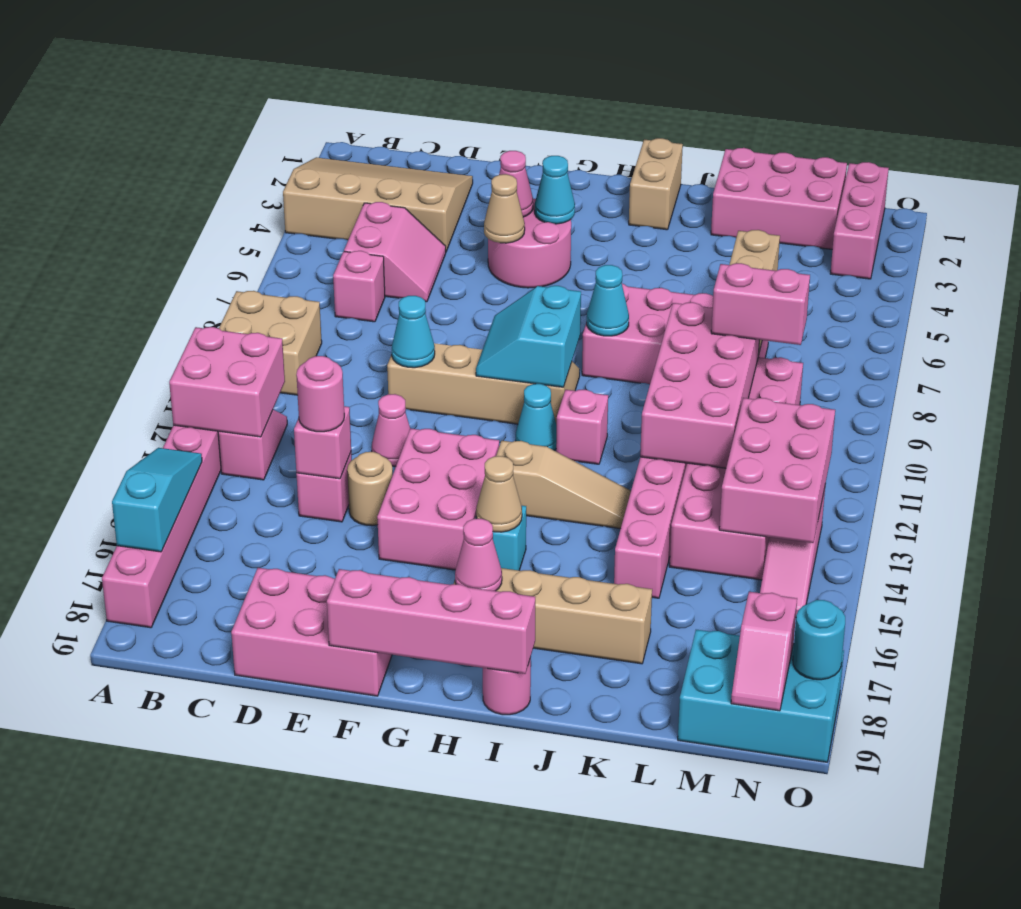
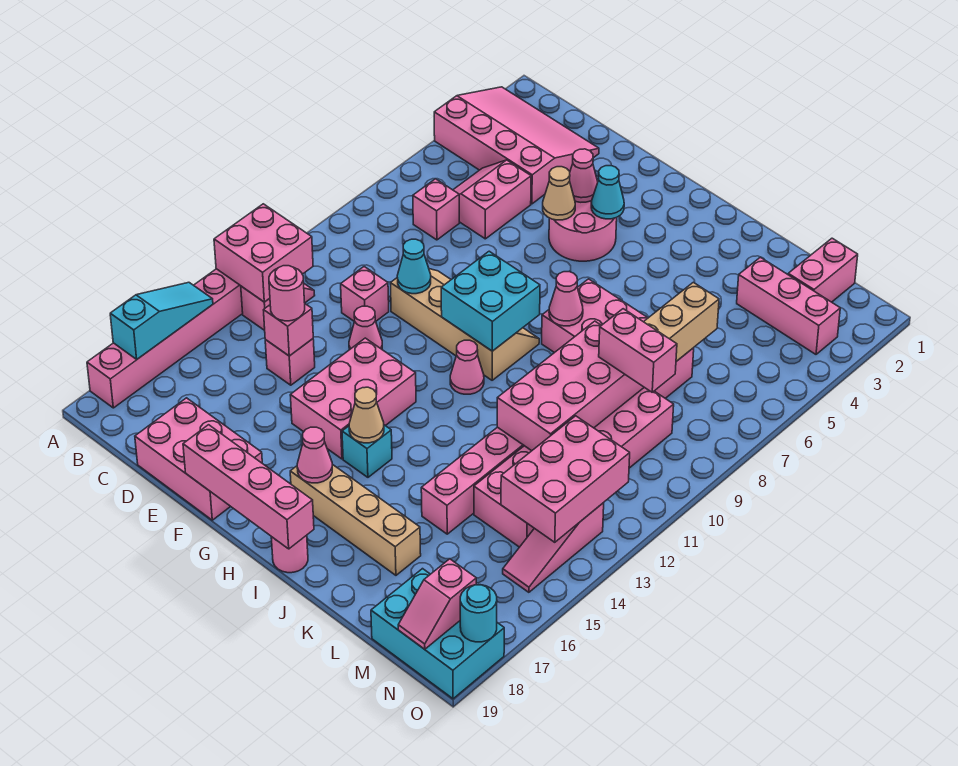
tan 3x4 slope [283,157,473,252] -> pink 3x4 slope [434,87,599,204]
tan 2x2 brick [219,291,322,395] -> none
pink 2x2 slope [344,202,446,302] -> pink 2x2 slope turned to [453,160,531,239]
tan 1x1 round brick [347,452,393,526] -> none
cyan 2x2 slope [476,286,581,387] -> cyan 2x2 brick [441,251,540,351]
cyan 1x1 cone [516,384,557,450] -> pink 1x1 cone [450,340,484,394]
tan 1x3 slope [496,441,631,529] -> none
tan 1x2 brick [629,138,683,230] -> none
cyan 1x1 cone [587,265,629,336] -> pink 1x1 cone [549,272,583,326]
pink 1x1 brick [556,390,608,464] -> pink 1x1 brick moved to [341,267,389,322]
pink 2x3 brick [711,148,847,249] -> pink 1x2 brick [788,238,858,302]
pink 1x3 brick [830,162,889,279] -> pink 1x3 brick turned to [737,257,840,354]

